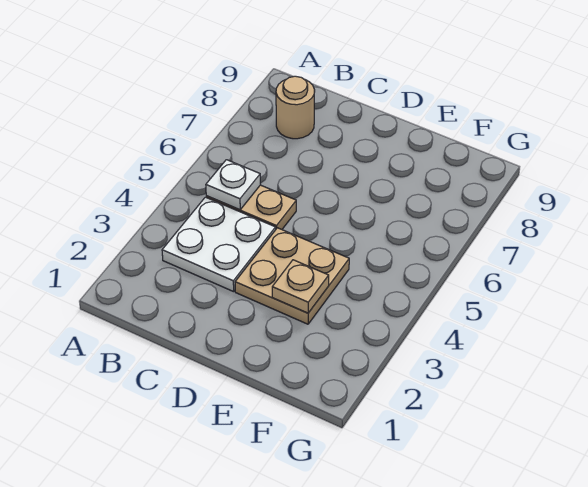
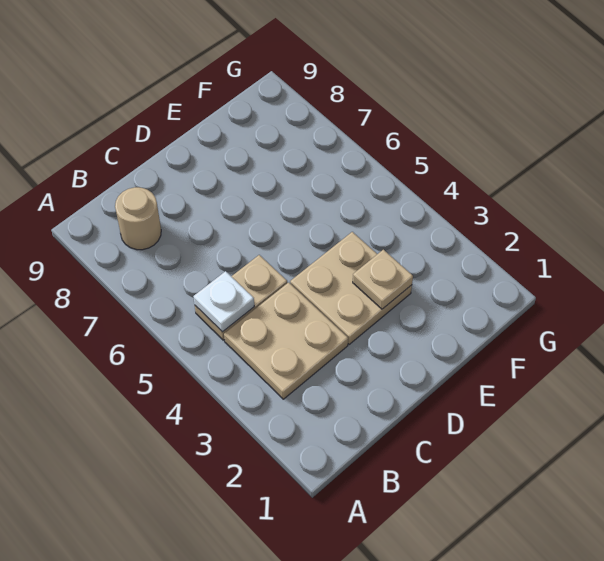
white 2x2 plate [162,197,276,292] -> tan 2x2 plate [224,282,348,399]

